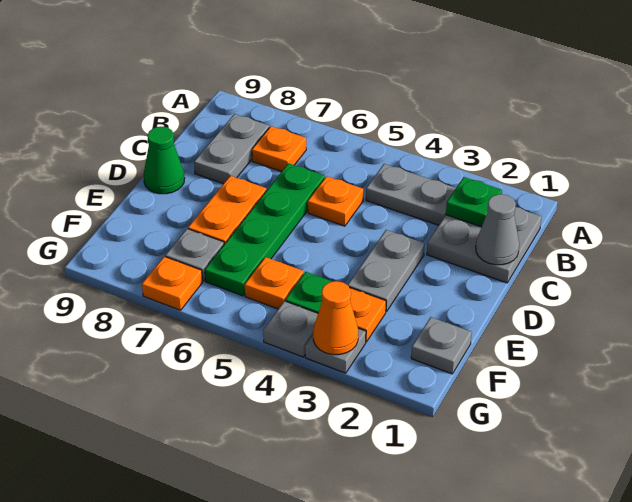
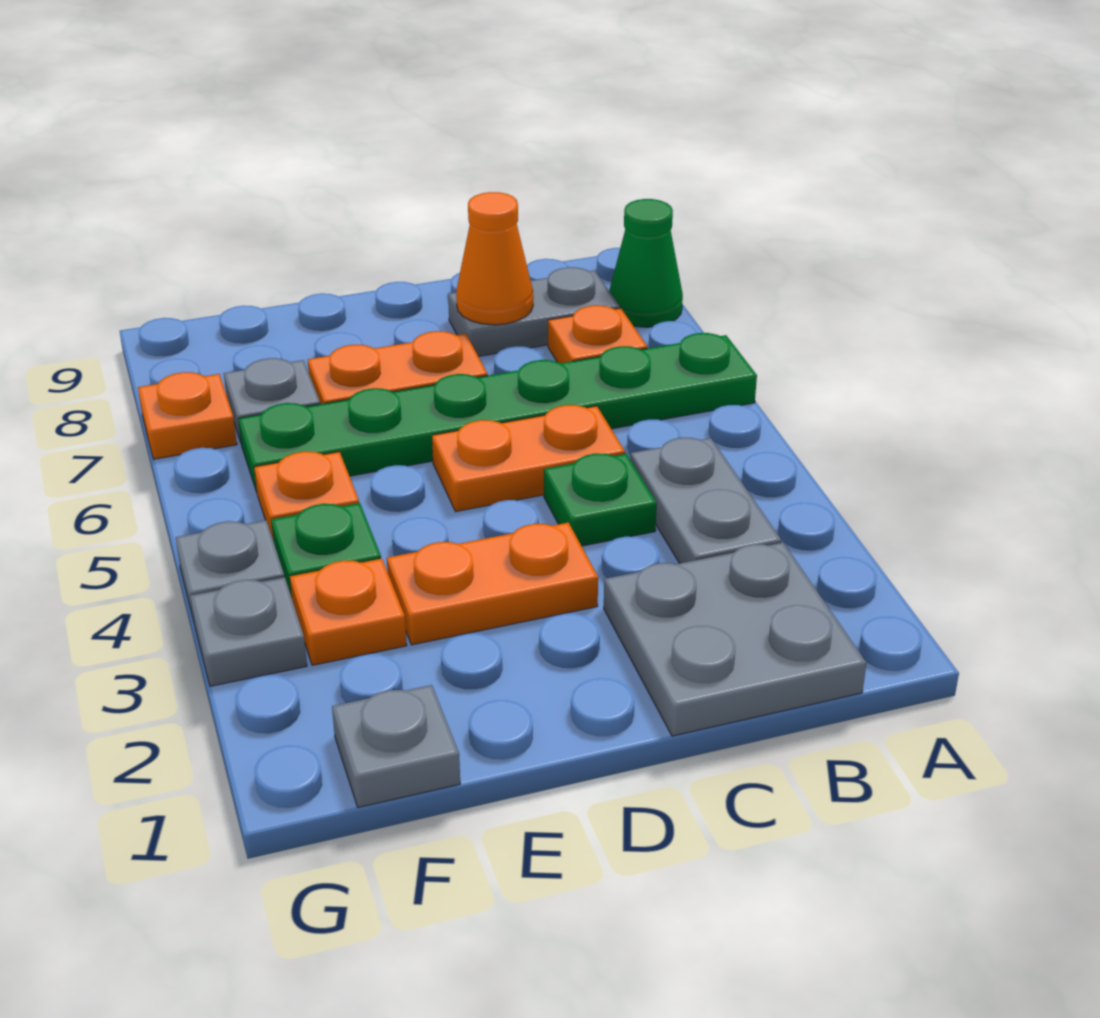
green 1x1 plate [446,177,502,227] -> green 1x1 plate moved to [544,454,657,546]
grey 1x1 cone [476,194,519,265] -> none
orange 1x1 plate [308,176,363,226] -> orange 1x2 plate [432,405,625,512]
green 1x4 plate [205,163,325,296] -> green 1x6 plate [238,333,757,492]
grey 1x2 plate [348,230,425,312] -> orange 1x2 plate [387,523,598,645]
green 1x1 cone [144,126,185,194] -> green 1x1 cone moved to [609,199,683,327]
orange 1x1 cone [313,281,358,355] -> orange 1x1 cone moved to [456,192,533,325]

